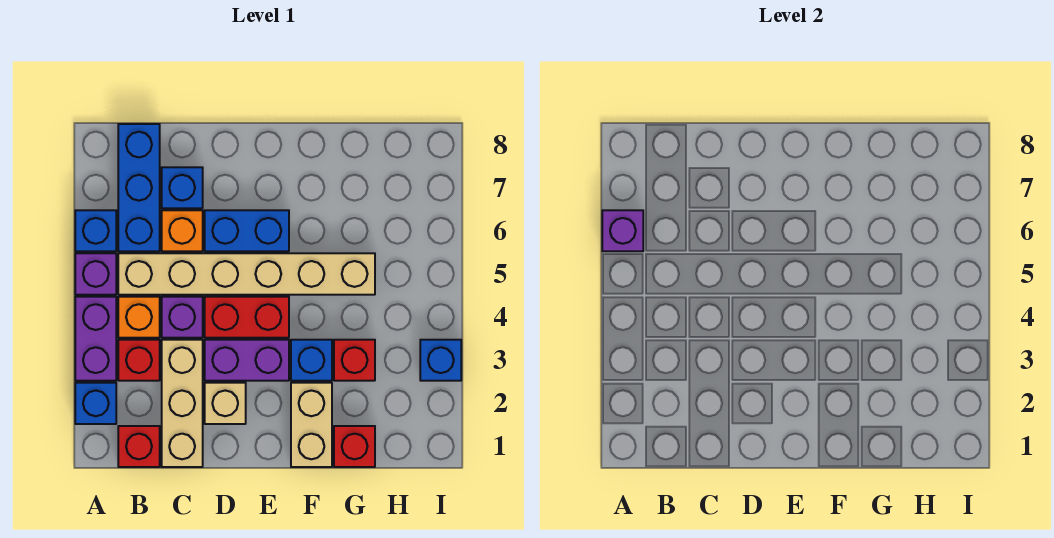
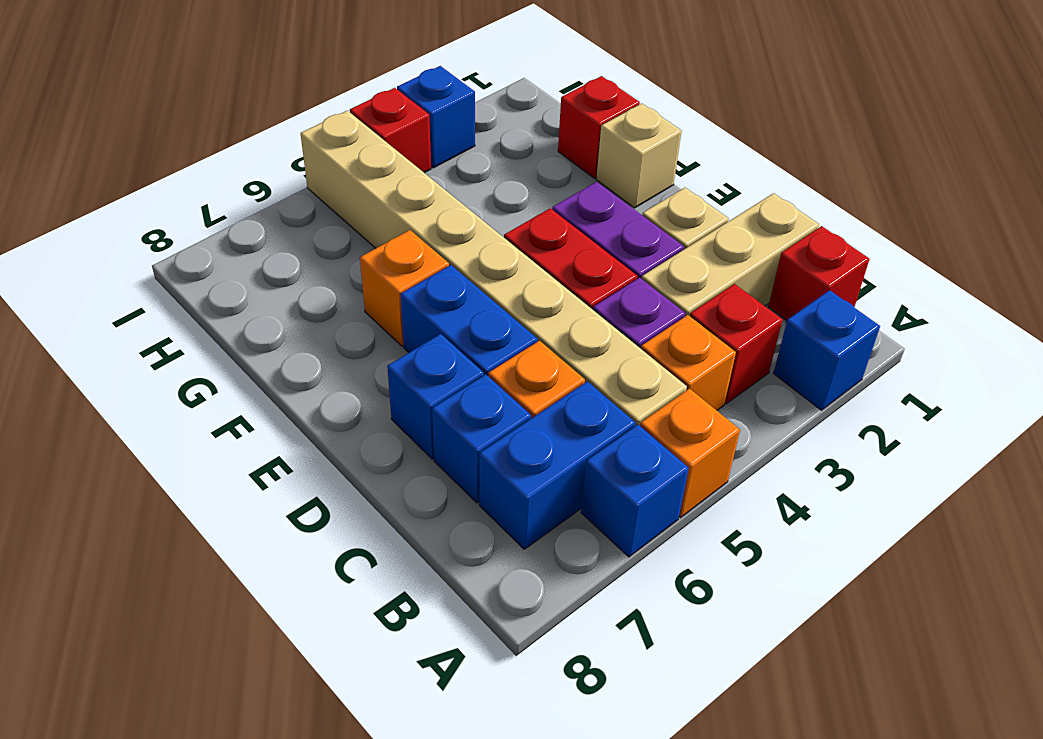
purple 1x2 brick [75,297,116,381] -> none
purple 1x1 brick [75,253,116,295] -> orange 1x1 brick [640,389,740,517]
purple 1x1 brick [602,210,643,251] -> none
tan 1x6 brick [118,253,375,295] -> tan 1x8 brick [300,111,687,426]
blue 1x3 brick [118,124,160,251] -> blue 1x2 brick [479,382,635,549]
tan 1x2 brick [291,383,332,467] -> tan 1x1 brick [596,103,681,208]
blue 1x1 brick [291,340,332,381] -> blue 1x1 brick moved to [387,334,484,459]
none -> orange 1x1 brick [360,230,449,346]
red 1x1 brick [334,340,375,381] -> red 1x1 brick moved to [350,88,431,173]

